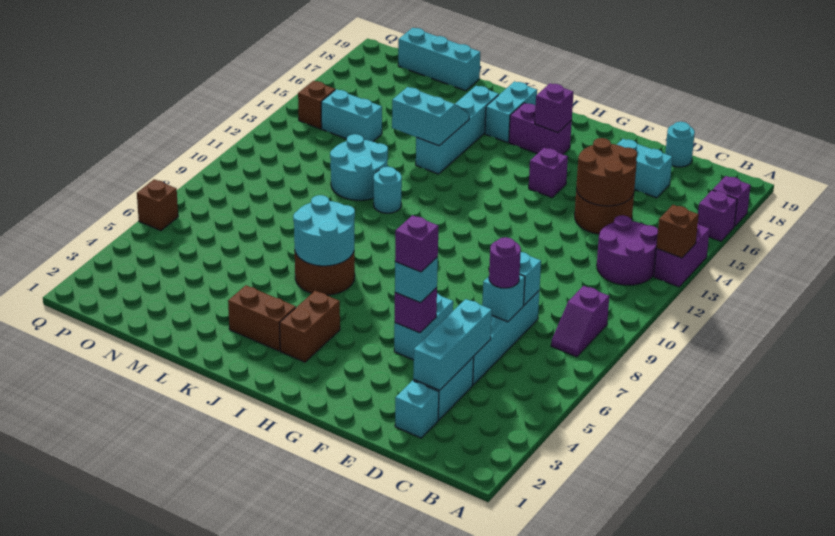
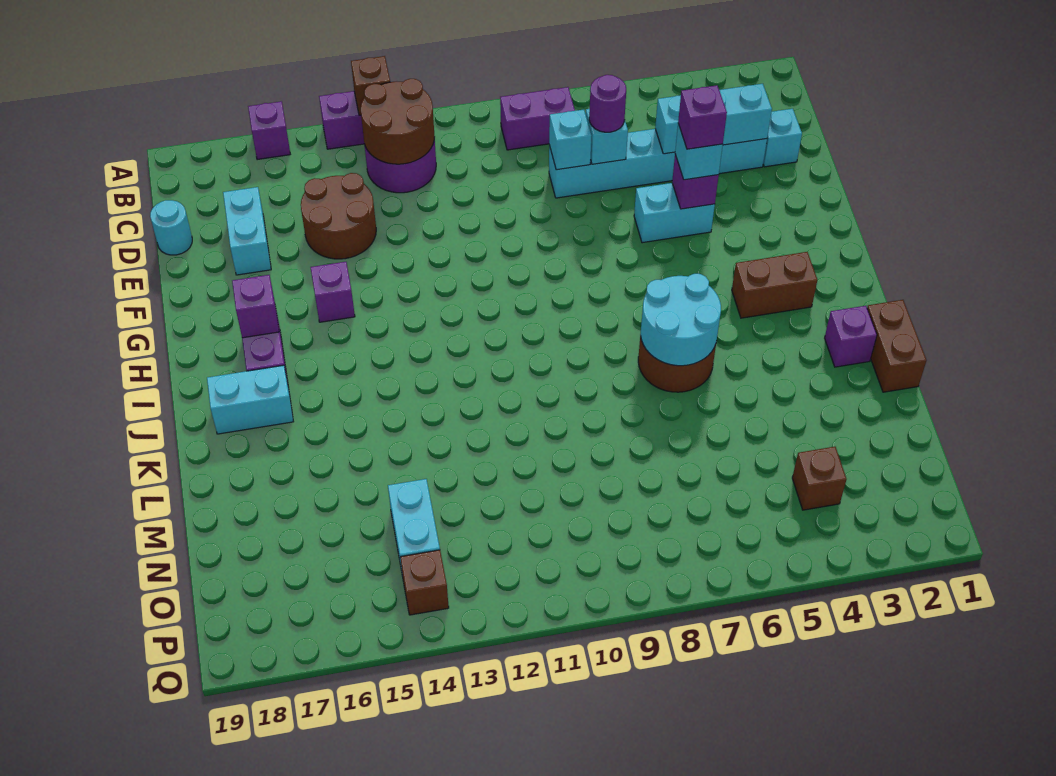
purple 1x1 brick [713,176,751,226] -> purple 1x1 brick moved to [825,306,877,367]
purple 1x2 slope [551,286,609,357] -> purple 1x2 brick [500,87,575,150]
brown 2x2 round brick [576,138,637,206] -> brown 2x2 round brick moved to [361,79,435,164]
brown 1x2 brick [228,285,296,351] -> brown 1x2 brick moved to [867,300,926,392]
cyan 1x1 round brick [374,167,402,213] -> none
cyan 1x4 brick [416,86,499,174] -> none
cyan 2x2 slope [392,87,469,146] -> none
cyan 2x2 round brick [330,134,388,200] -> none
cyan 1x3 brick [398,28,480,91] -> none
brown 1x1 brick [137,179,178,230] -> brown 1x1 brick moved to [792,447,847,510]

